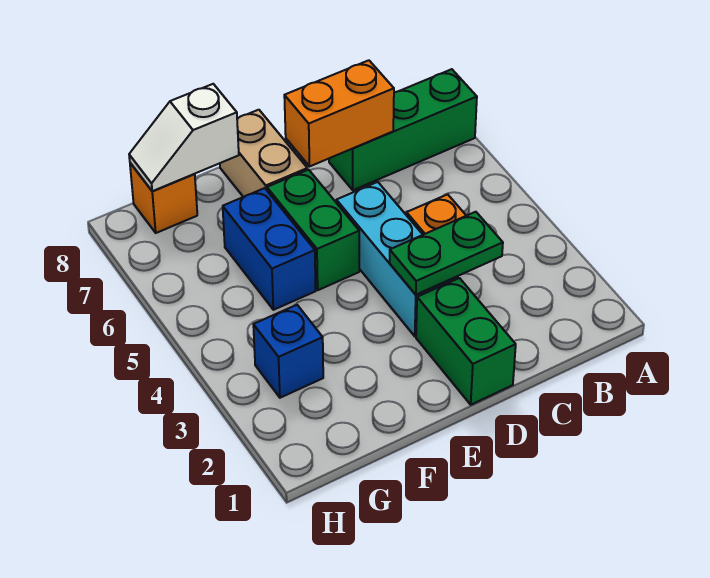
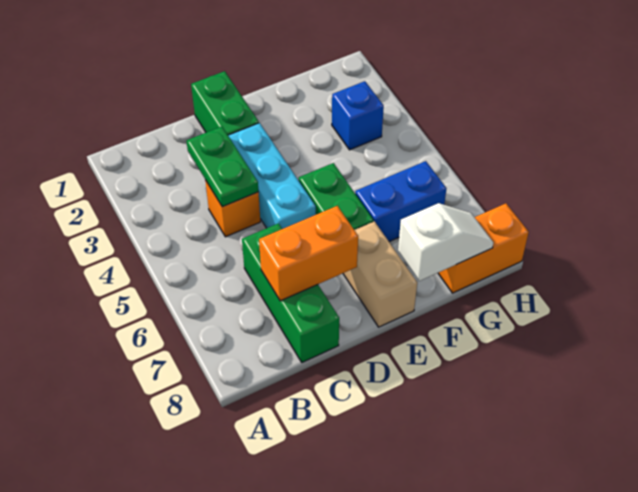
green 1x3 brick [329,69,477,190] -> green 1x3 brick turned to [242,223,339,362]
green 1x2 plate [390,212,503,295] -> green 1x2 plate turned to [186,127,258,207]
blue 1x2 brick [223,188,316,310] -> blue 1x2 brick turned to [355,161,446,242]
orange 1x1 brick [130,163,197,233] -> orange 1x2 brick [438,203,529,293]

